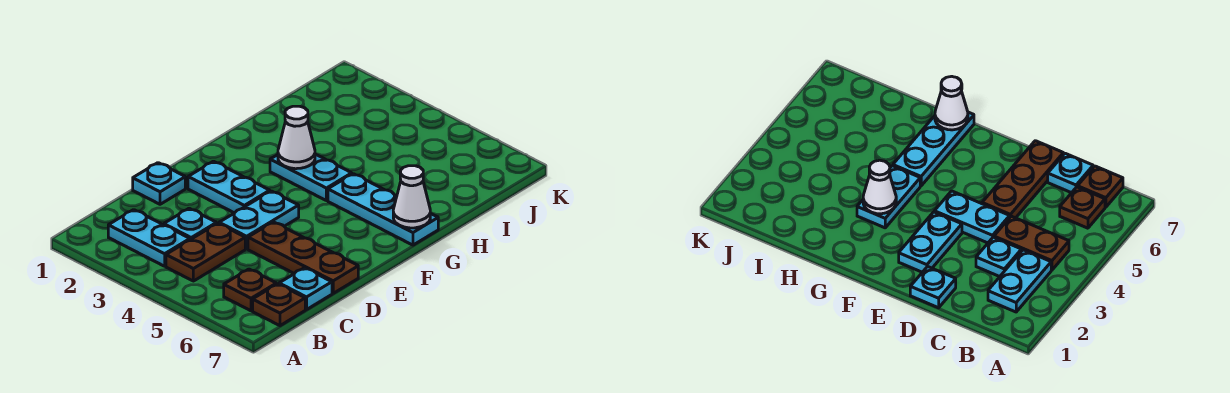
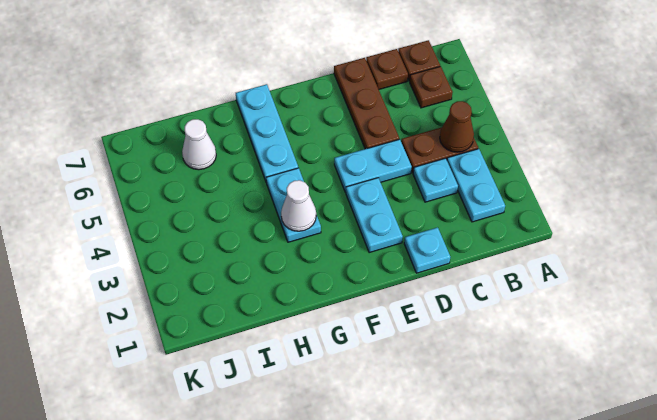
none -> brown 1x1 cone [440,101,474,152]
cyan 1x1 plate [279,268,332,310] -> brown 1x1 plate [366,49,408,89]
white 1x1 cone [393,166,430,228] -> white 1x1 cone moved to [182,119,216,170]

